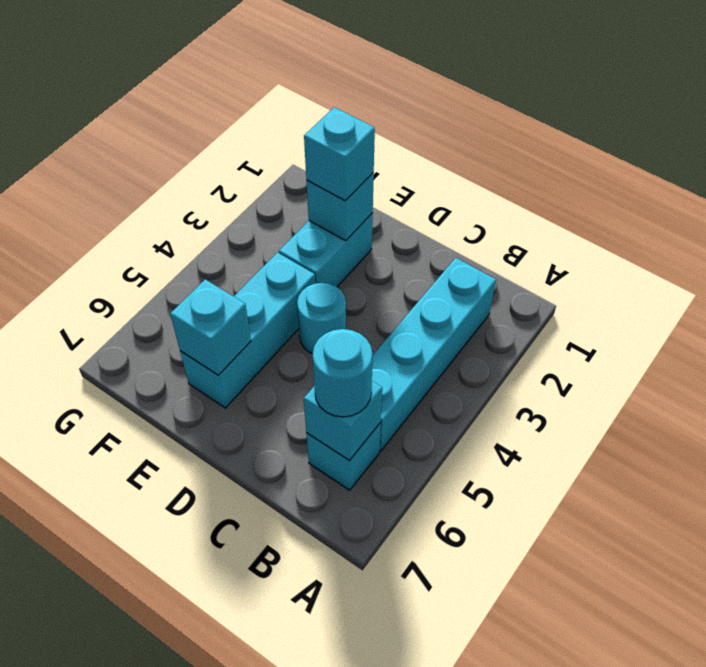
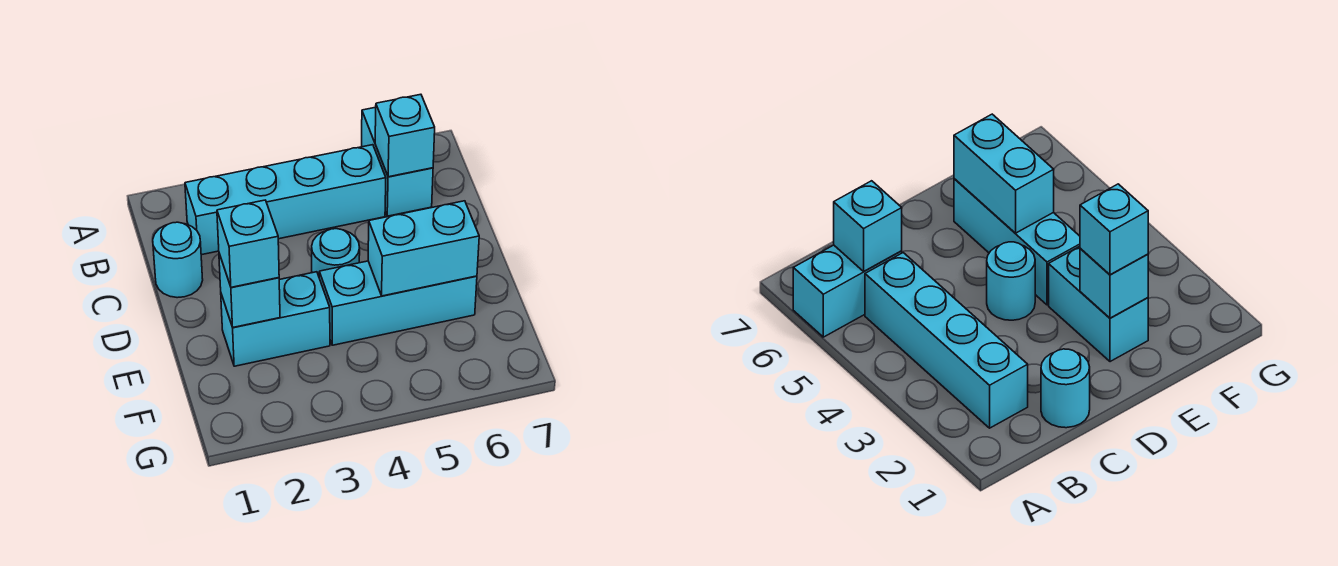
cyan 1x1 brick [306,423,381,490] -> cyan 1x2 brick [362,107,433,216]
cyan 1x1 round brick [313,329,372,417] -> cyan 1x1 round brick moved to [153,222,203,298]
cyan 1x1 brick [170,279,251,375] -> cyan 1x2 brick [368,201,479,296]

